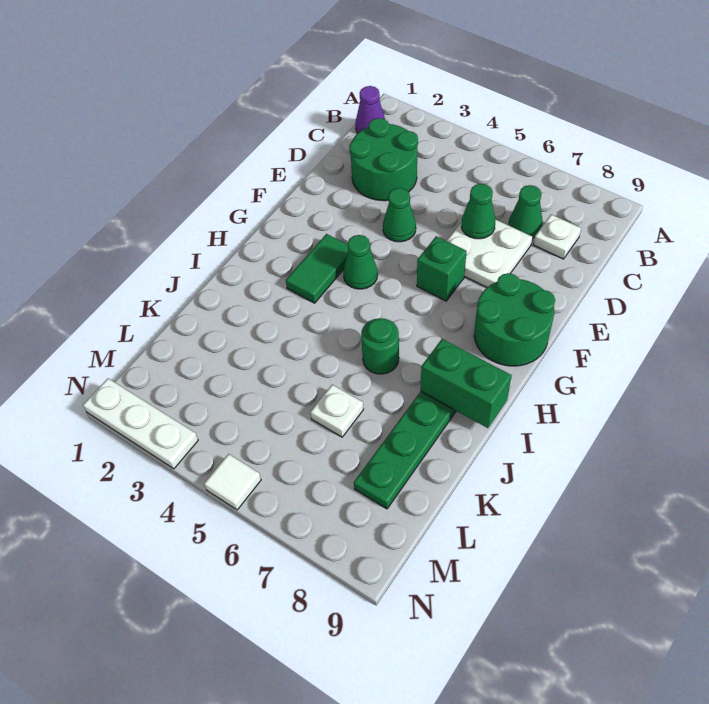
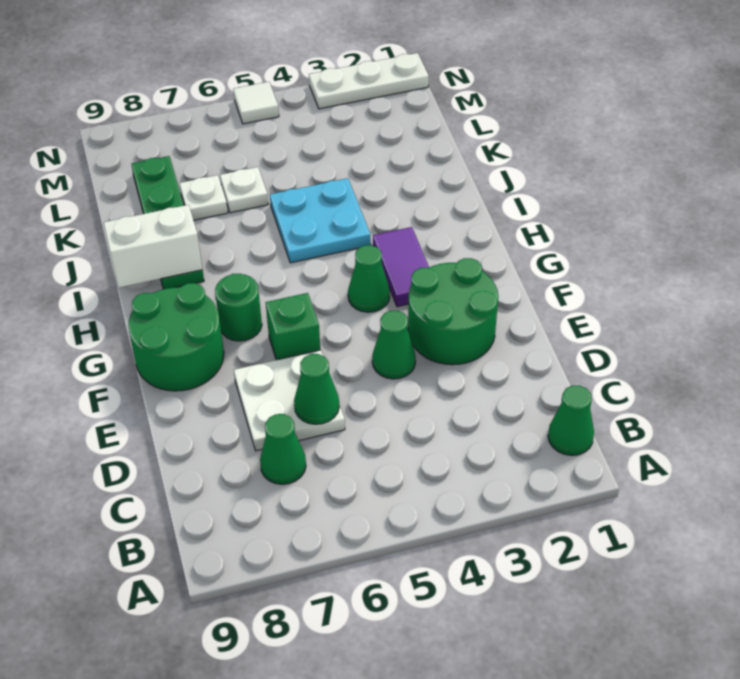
purple 1x1 cone [355,86,385,133] -> green 1x1 cone [548,385,594,455]
green 2x2 round brick [349,118,418,201] -> green 2x2 round brick moved to [408,258,498,365]
white 1x1 plate [533,215,581,259] -> white 1x1 plate moved to [180,175,228,220]
green 1x2 tile [286,234,348,303] -> purple 1x2 tile [373,227,429,307]
none -> cyan 2x2 plate [270,178,371,263]
green 1x1 round brick [361,318,399,374] -> green 1x1 round brick moved to [215,274,262,341]
green 1x2 brick [421,339,512,428] -> white 1x2 brick [104,205,202,288]

